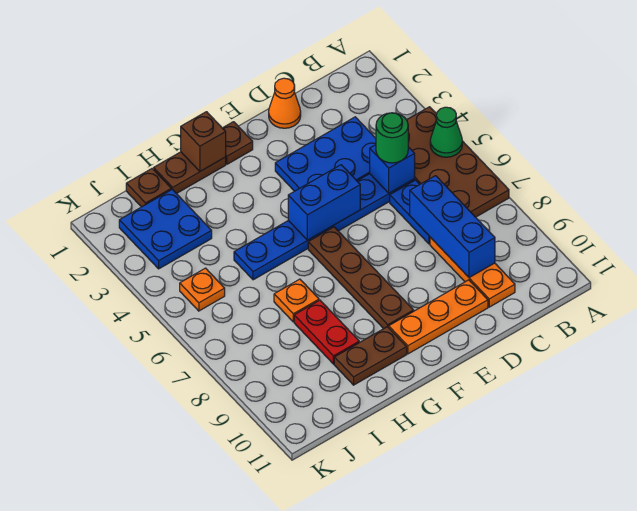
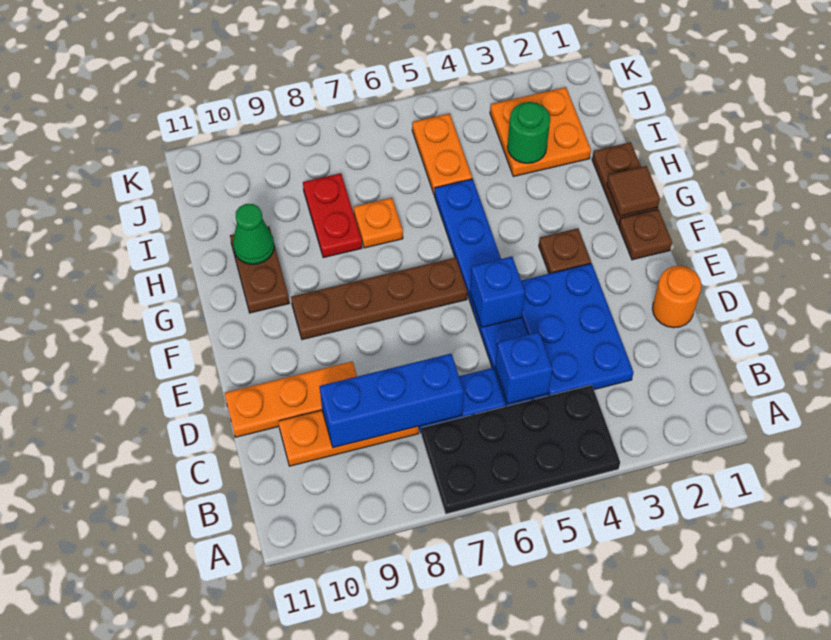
brown 2x4 plate [407,107,509,217] -> black 2x4 plate [421,385,620,514]
green 1x1 cone [430,107,462,157] -> green 1x1 cone moved to [233,204,274,264]
green 1x1 round brick [376,113,408,163] -> green 1x1 round brick moved to [507,102,550,163]
orange 1x1 cone [269,78,301,128] -> orange 1x1 round brick [652,266,701,328]
orange 1x3 plate [389,280,488,354] -> orange 1x3 plate turned to [224,362,357,437]
blue 1x2 brick [288,165,360,240] -> blue 1x1 brick [470,257,525,327]
brown 1x1 brick [181,112,226,171] -> brown 1x1 tile [607,166,660,216]
red 1x2 plate [294,300,359,364] -> red 1x2 plate turned to [303,173,362,258]
brown 1x1 plate [126,168,171,207] -> brown 1x1 plate moved to [539,228,591,274]
blue 2x2 plate [119,189,212,269] -> orange 2x2 plate [490,87,591,176]
orange 1x1 plate [180,268,225,311] -> orange 1x2 plate [412,114,472,195]

